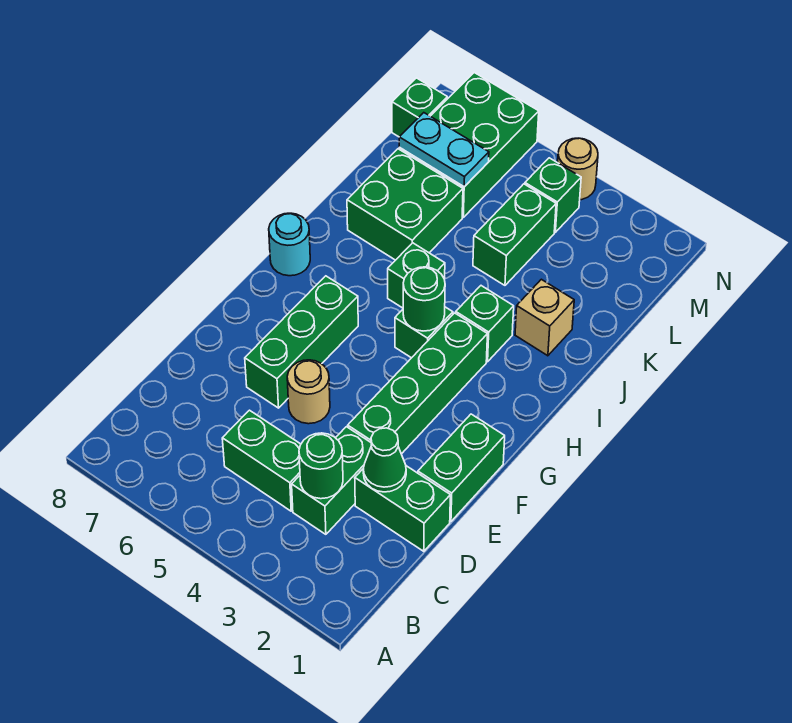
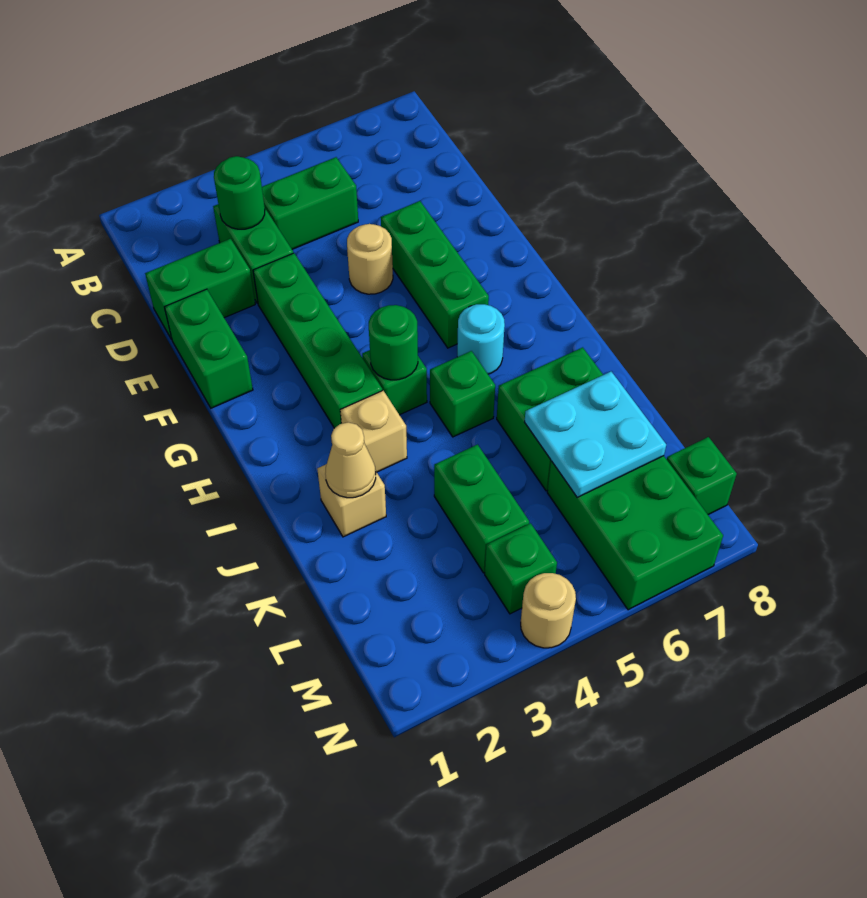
green 1x1 cone [363,428,406,492] -> none
cyan 1x1 round brick [269,213,310,276] -> cyan 1x1 round brick moved to [457,304,505,374]
green 1x1 brick [456,286,514,362] -> tan 1x1 brick [340,390,407,472]
none -> tan 1x1 cone [325,422,376,498]
cyan 1x2 plate [399,113,489,187] -> cyan 2x2 plate [525,372,666,497]

